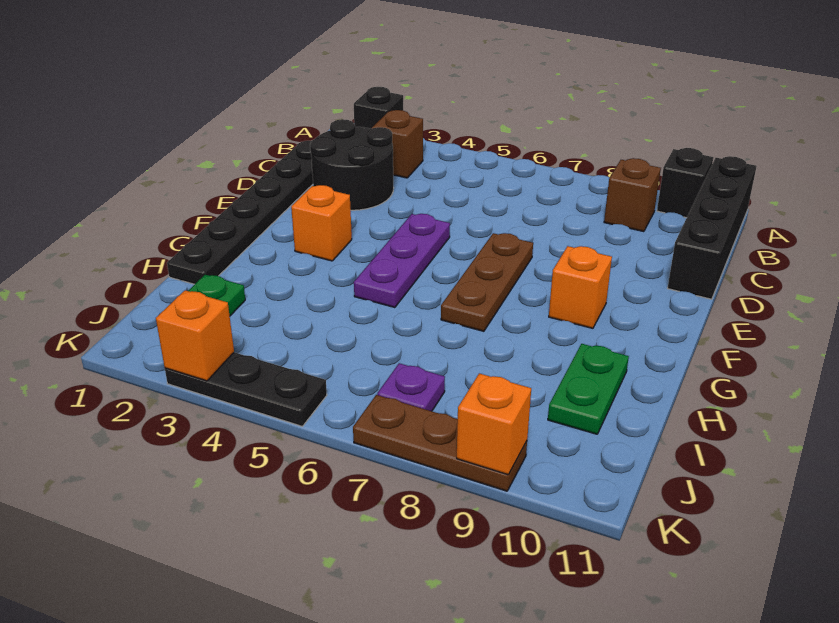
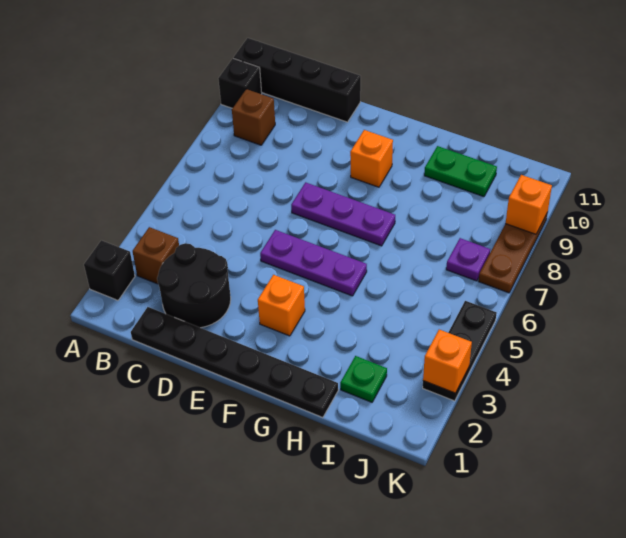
brown 1x3 plate [441,233,533,331] -> purple 1x3 plate [291,182,395,246]

